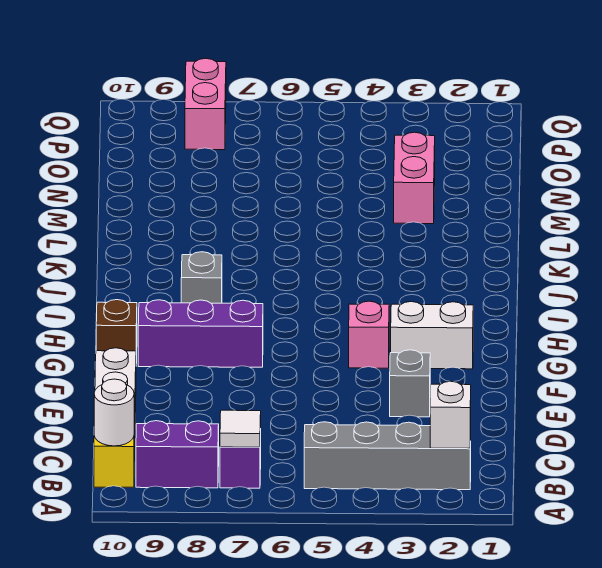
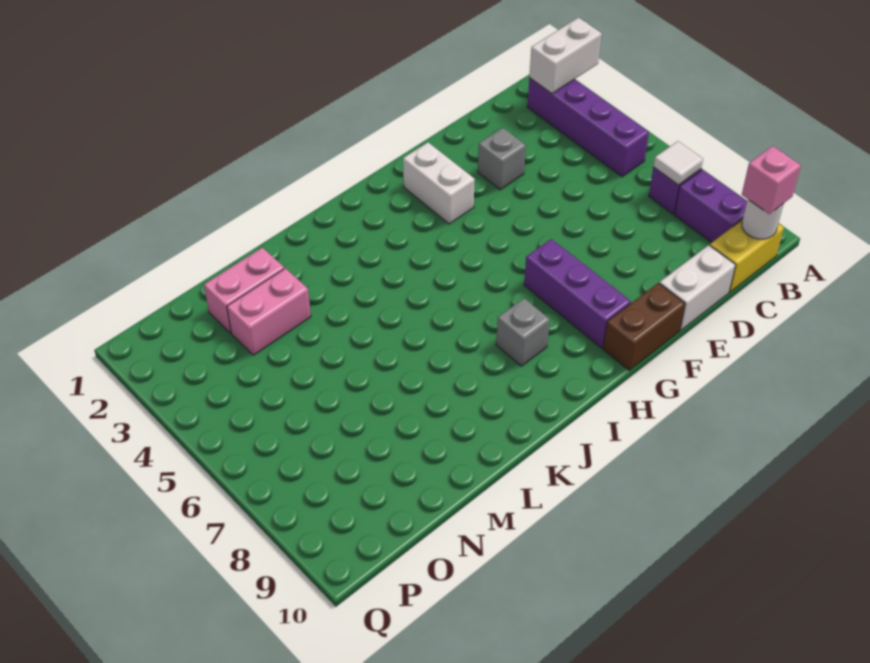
grey 1x4 brick [304,422,471,490] -> purple 1x4 brick [527,78,649,177]
white 1x1 brick [430,381,471,448] -> white 1x2 brick [529,18,602,94]
pink 1x1 brick [349,301,389,368] -> pink 1x1 brick moved to [742,146,801,214]
brown 1x1 brick [96,300,137,363] -> brown 1x2 brick [603,283,685,370]
pink 1x2 brick [185,58,226,150] -> pink 1x2 brick moved to [204,248,284,333]

